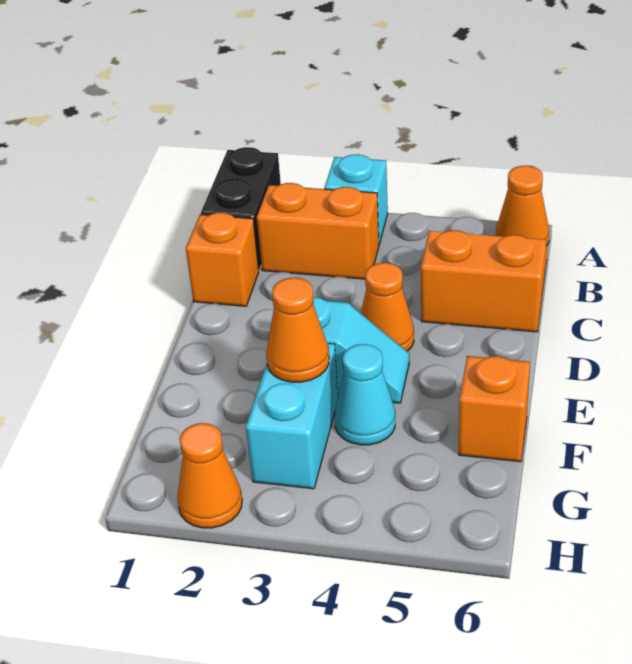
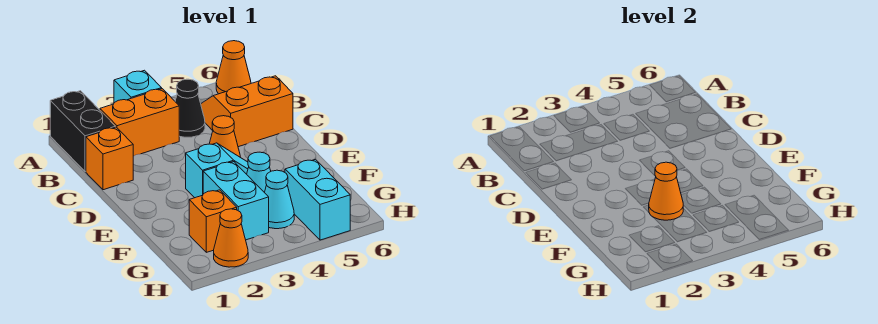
none -> black 1x1 cone [175,79,205,137]
orange 1x1 brick [459,356,530,462] -> orange 1x1 brick moved to [189,190,237,252]
none -> cyan 1x1 cone [264,170,294,229]
none -> cyan 1x2 brick [285,159,350,240]

